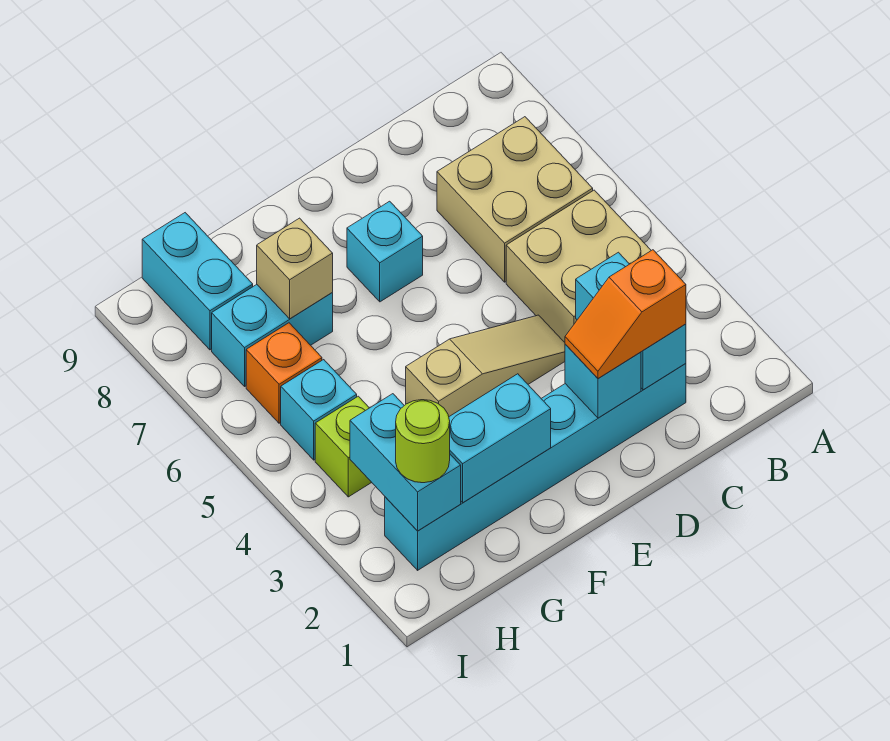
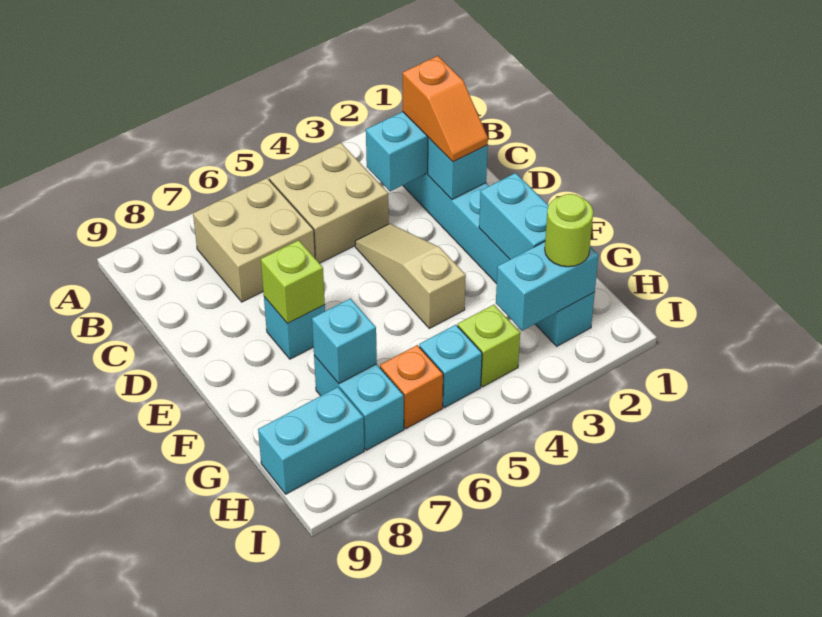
none -> lime 1x1 brick [261,240,325,324]
tan 1x1 brick [257,218,333,319] -> cyan 1x1 brick [312,298,377,384]

